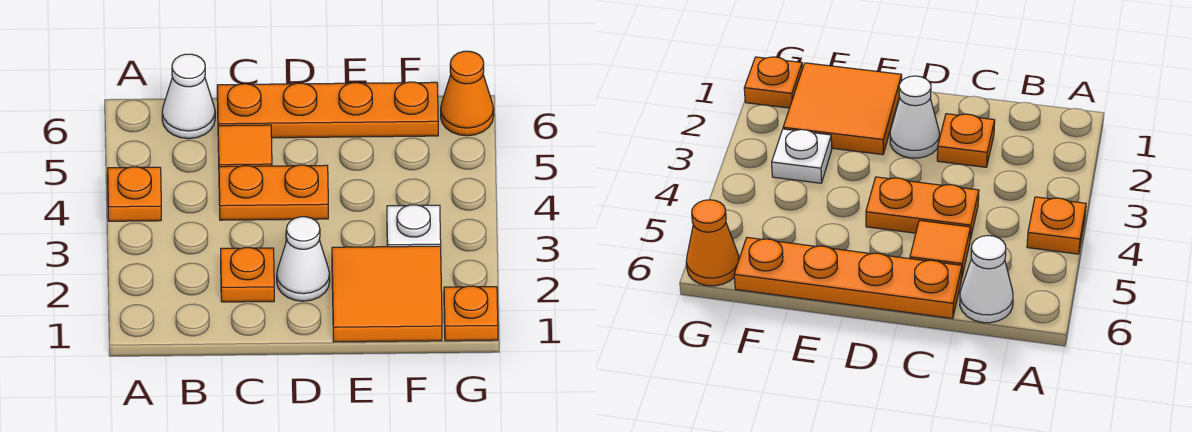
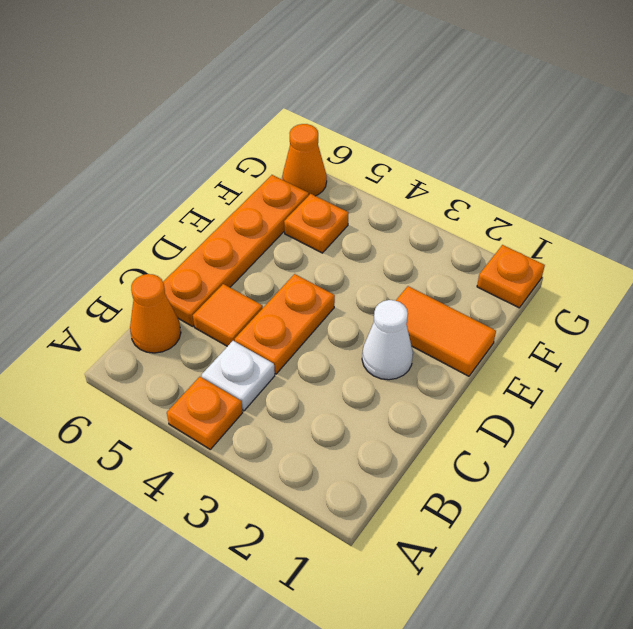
white 1x1 cone [162,54,215,139] -> orange 1x1 cone [130,274,181,353]
orange 1x1 plate [221,248,274,302] -> orange 1x1 plate moved to [284,194,349,253]
orange 2x2 tile [332,246,442,342] -> orange 1x2 tile [396,286,496,376]
white 1x1 plate [387,205,441,247] -> white 1x1 plate moved to [202,341,275,411]

